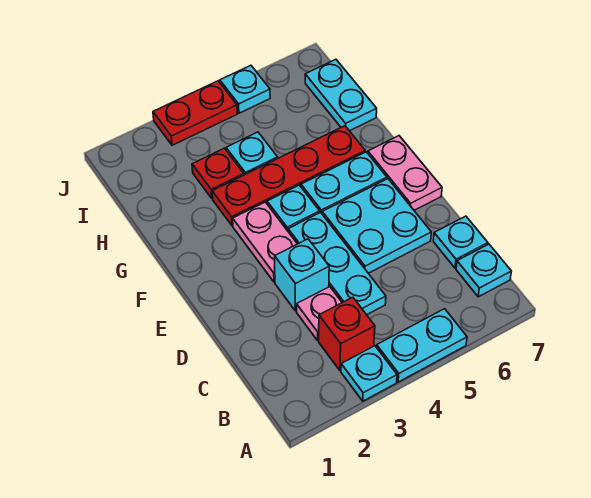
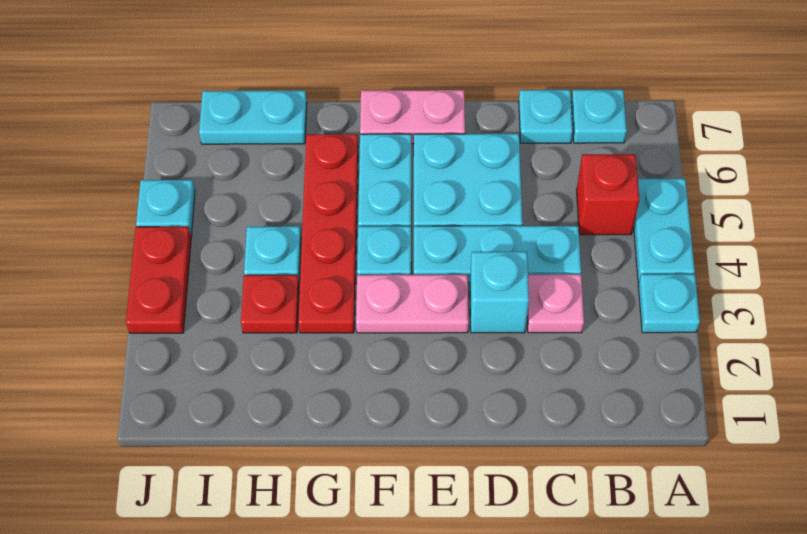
red 1x1 brick [319,297,375,370] -> red 1x1 brick moved to [577,154,639,235]

